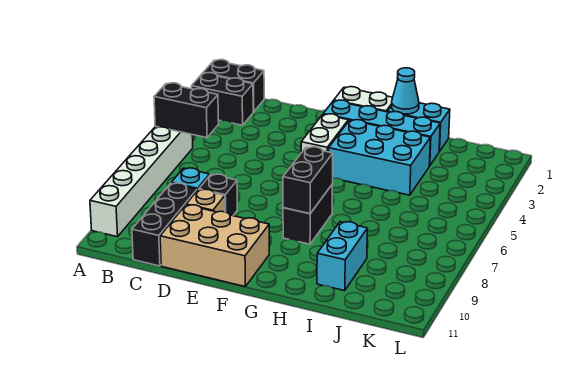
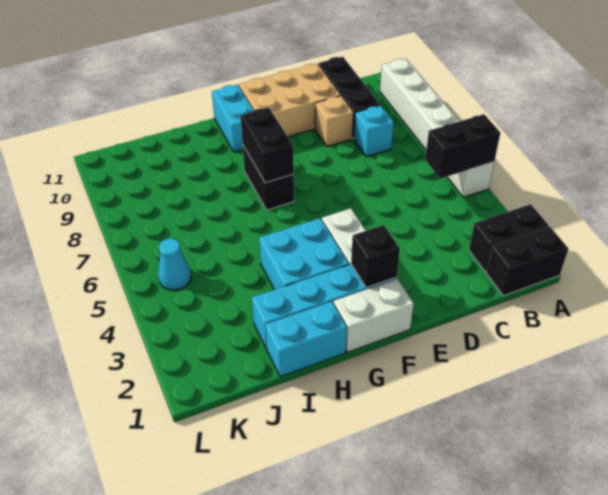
black 1x1 brick [199,174,237,216] -> black 1x1 brick moved to [351,225,400,288]
cyan 2x3 brick [329,120,430,195] -> cyan 2x2 brick [259,218,349,290]
cyan 1x1 cone [391,68,419,114] -> cyan 1x1 cone moved to [158,238,191,290]
cyan 1x2 brick [317,222,367,291] -> cyan 1x2 brick moved to [212,84,254,152]

